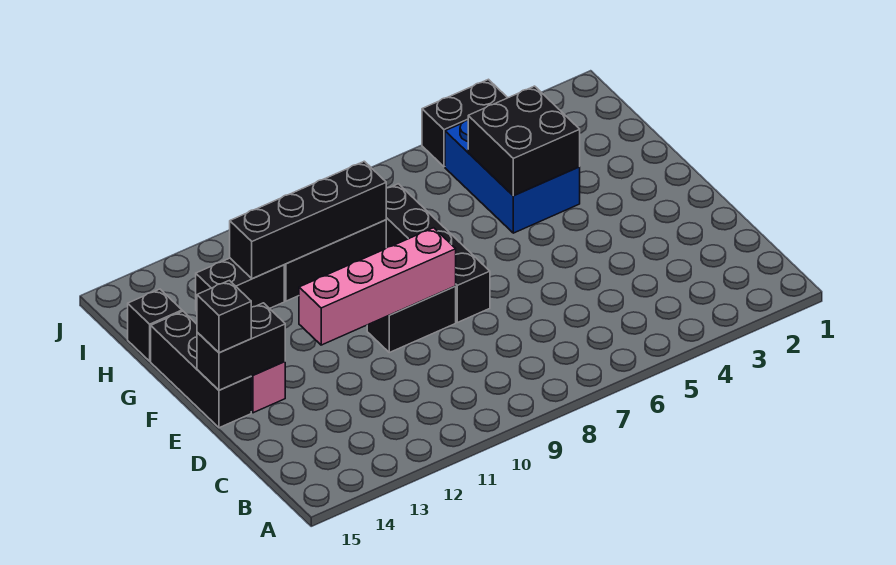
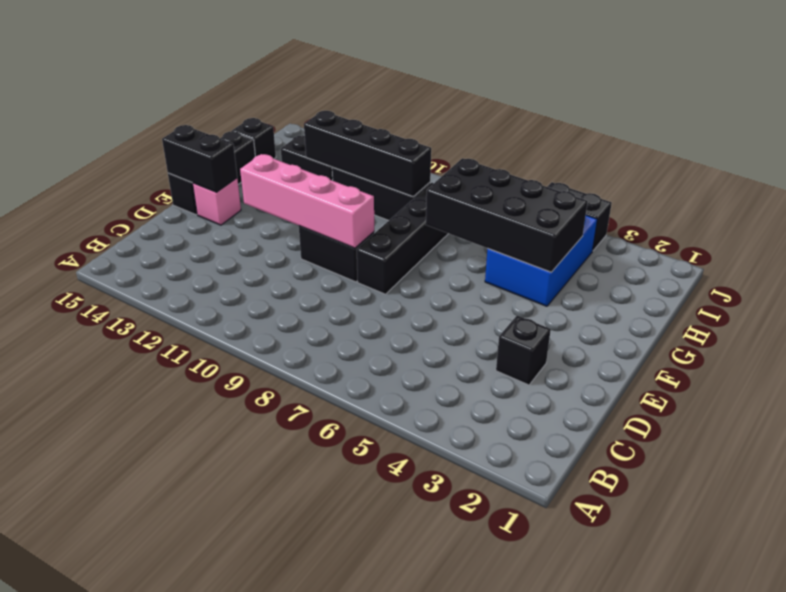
black 1x1 brick [197,280,251,353] -> black 1x1 brick moved to [496,316,551,385]
black 2x2 brick [468,86,580,196] -> black 2x4 brick [426,158,588,272]

